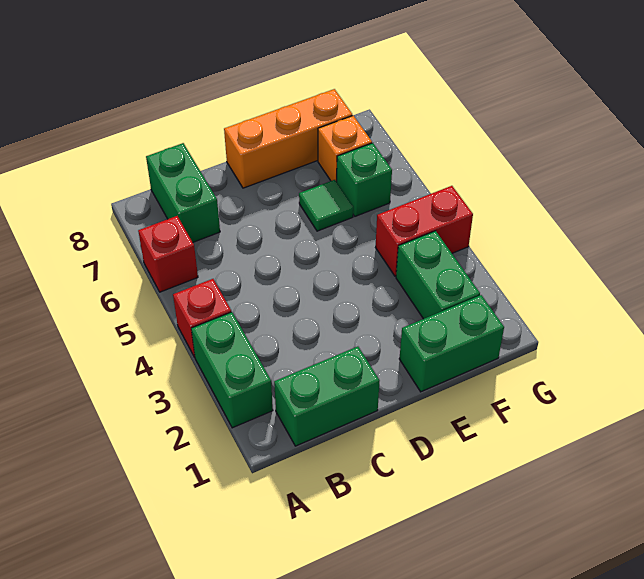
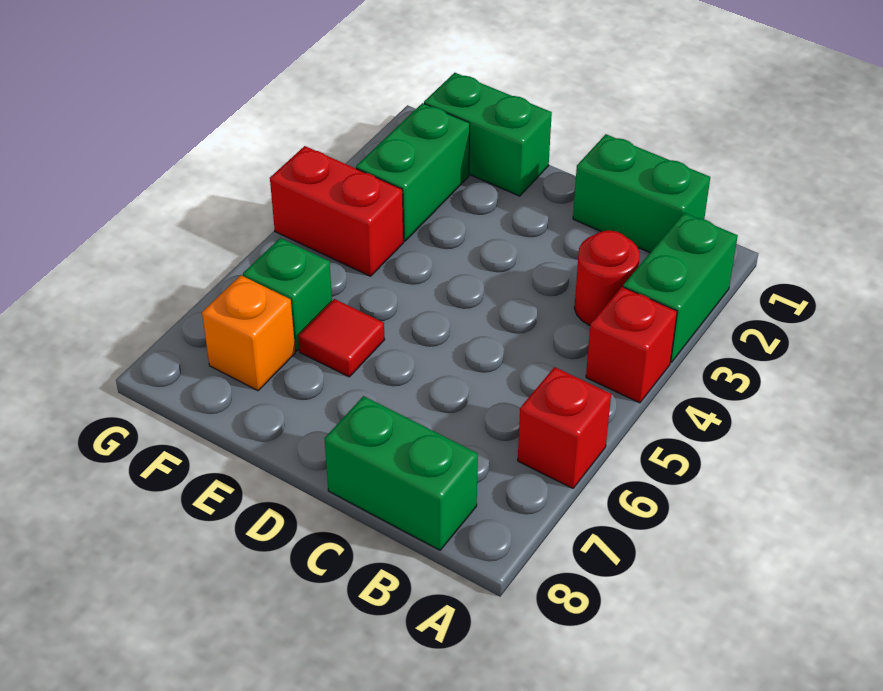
none -> red 1x1 round brick [574,231,640,325]
green 1x2 brick [146,143,220,242] -> green 1x2 brick turned to [324,396,478,550]
orange 1x3 brick [224,89,353,188] -> none
green 1x1 tile [299,180,353,231] -> red 1x1 tile [298,299,385,377]

